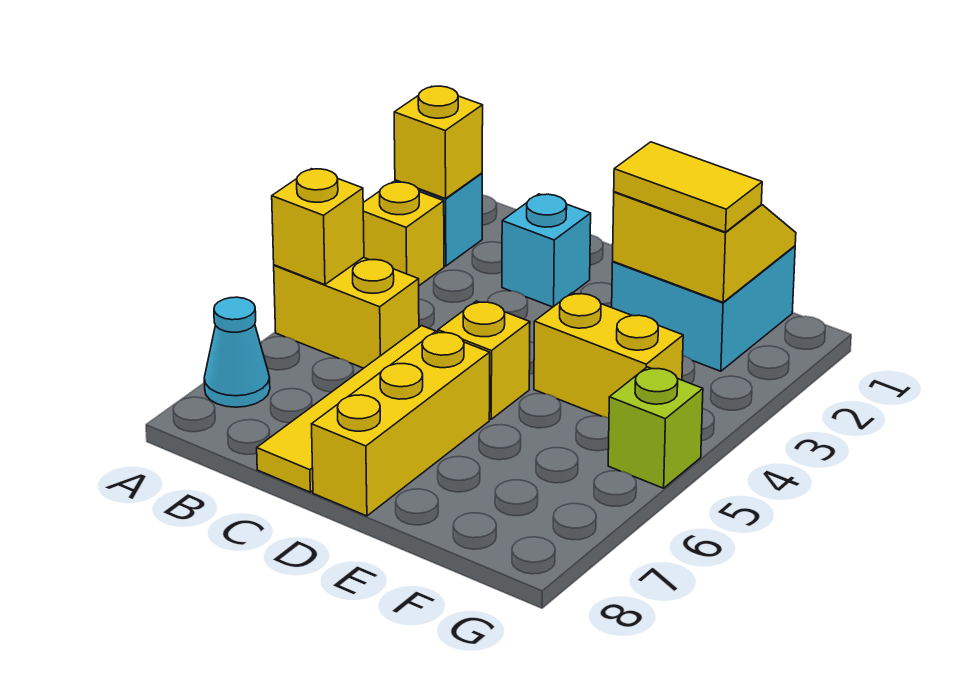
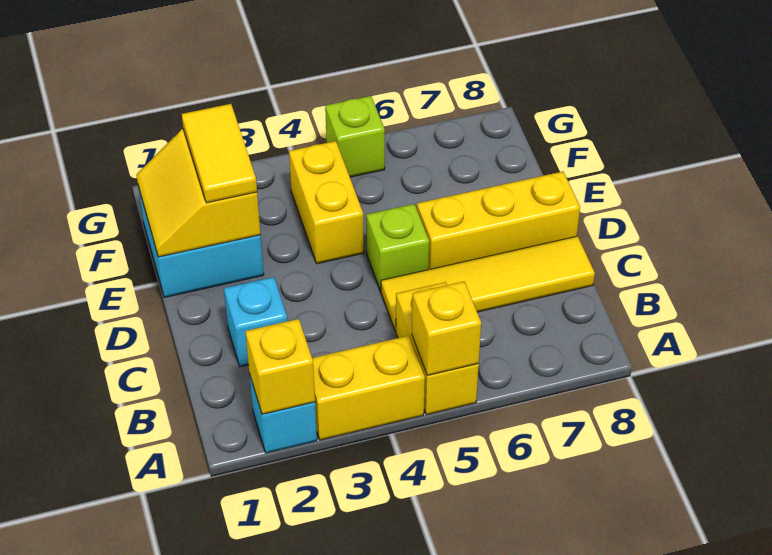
yellow 1x1 brick [363,182,444,286] -> yellow 1x2 brick [312,336,425,440]
cyan 1x1 cone [204,297,270,407] -> none
yellow 1x1 brick [438,301,530,419] -> lime 1x1 brick [366,204,429,291]

